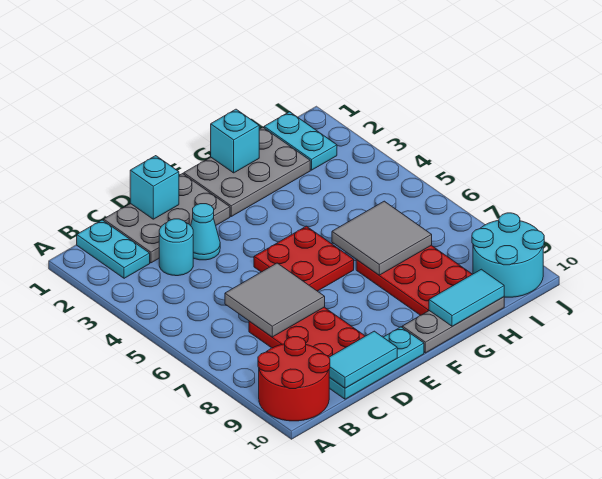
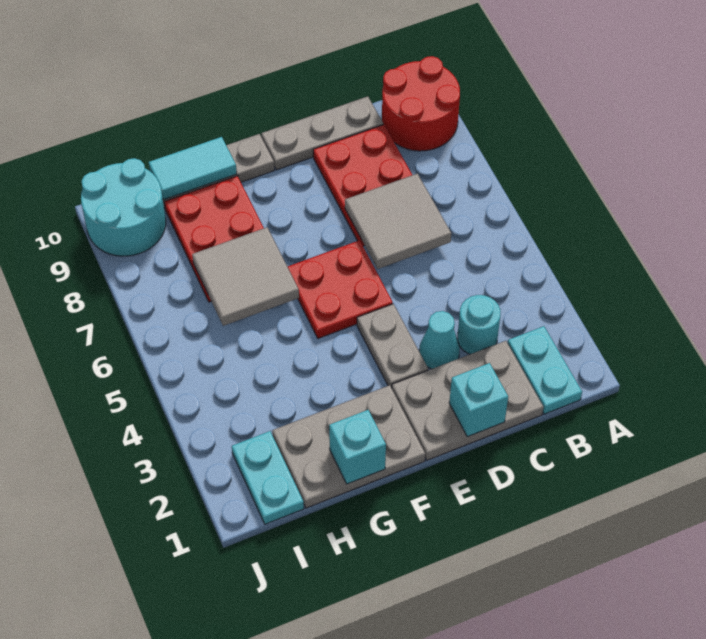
cyan 1x3 plate [329,327,424,399] -> grey 1x3 plate [261,96,383,170]
cyan 1x2 tile [329,331,397,388] -> none
none -> grey 1x2 plate [357,304,428,388]

